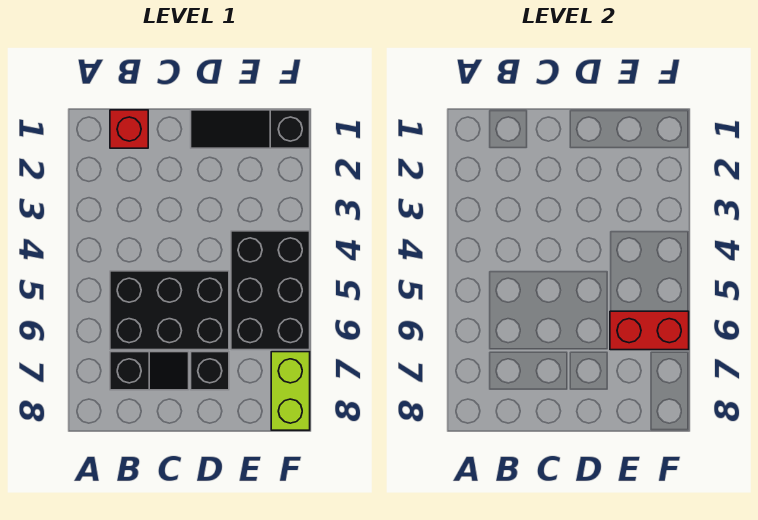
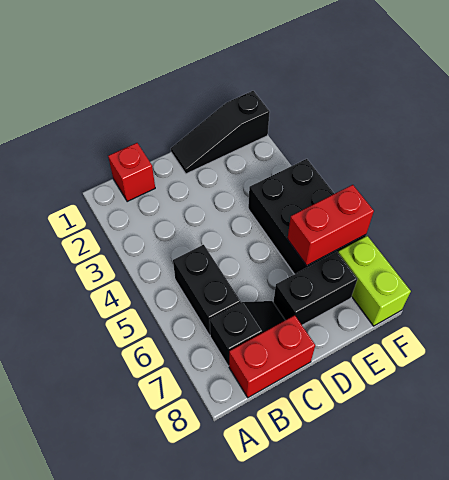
black 2x3 brick [110,271,229,350] -> black 1x2 brick [173,245,241,335]
none -> red 1x2 brick [229,315,315,398]
black 1x1 brick [191,352,229,390] -> black 1x2 brick [273,252,357,325]

